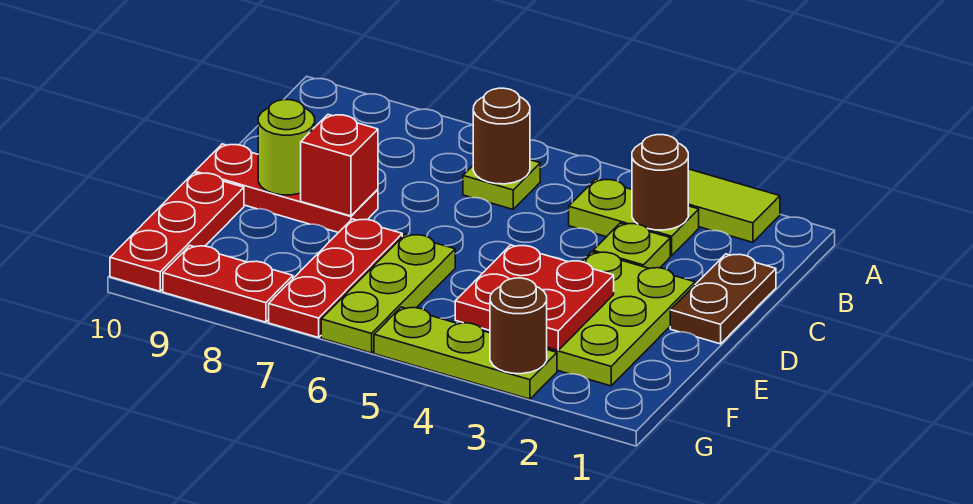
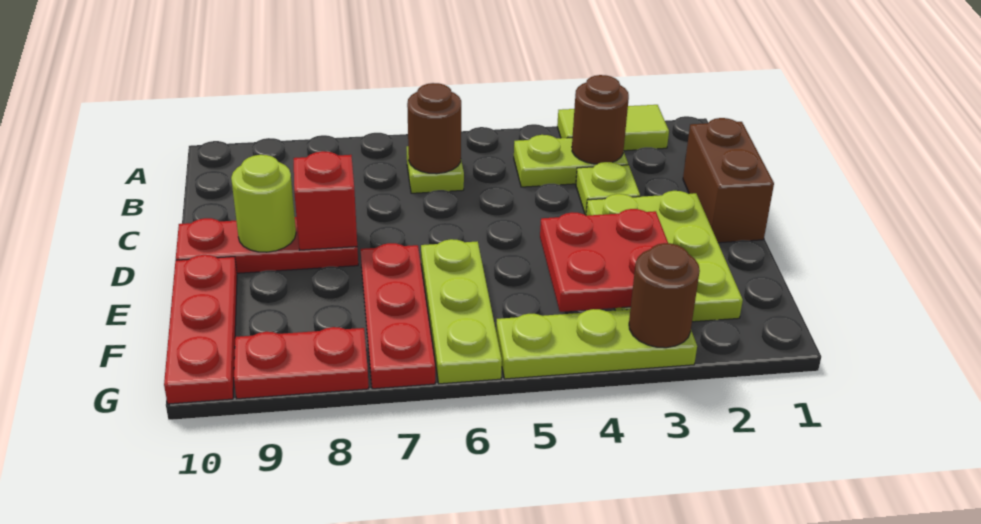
brown 1x2 plate [670,254,776,344] -> brown 1x2 brick [683,118,774,243]

